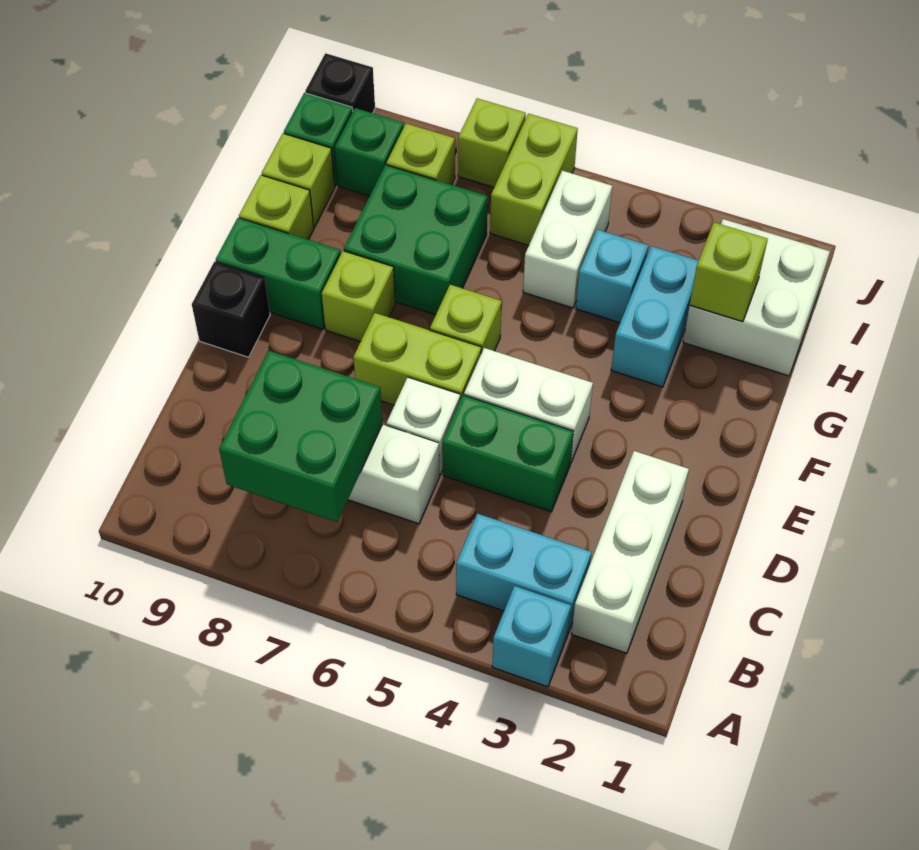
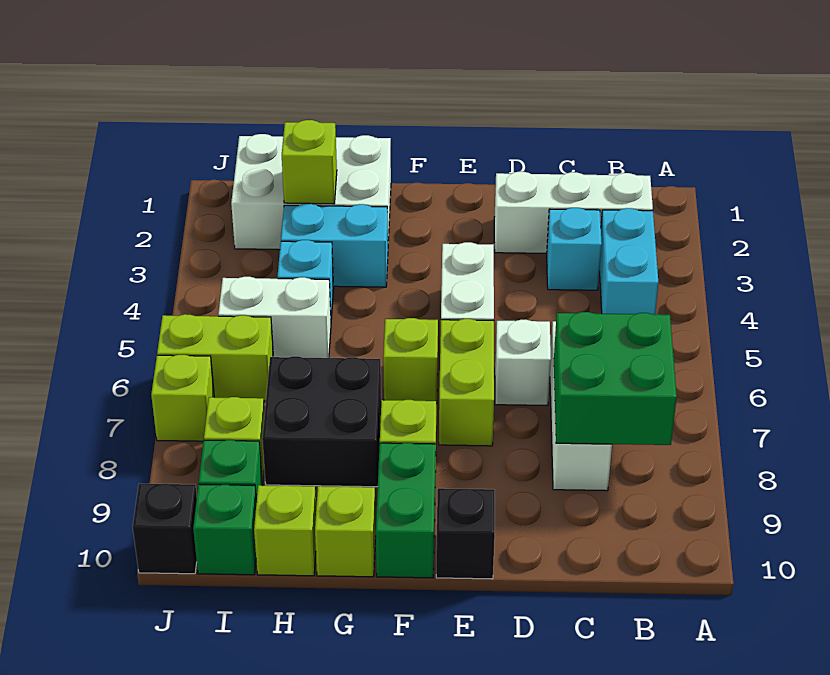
cyan 1x1 brick [492,586,571,687] -> cyan 1x1 brick moved to [547,208,602,290]
green 1x2 brick [443,395,573,512] -> none
green 2x2 brick [344,165,488,315] -> black 2x2 brick [262,356,381,487]
white 2x2 brick [683,219,830,376] -> white 2x3 brick [231,134,391,250]

